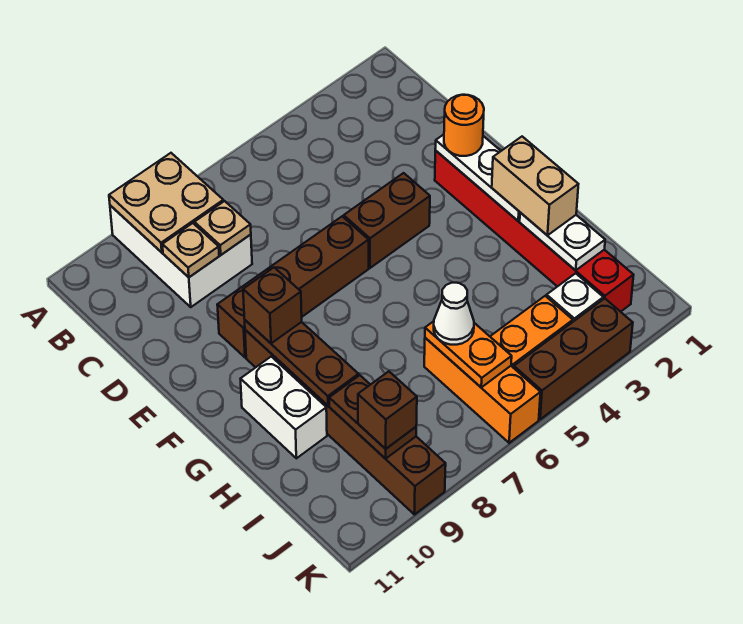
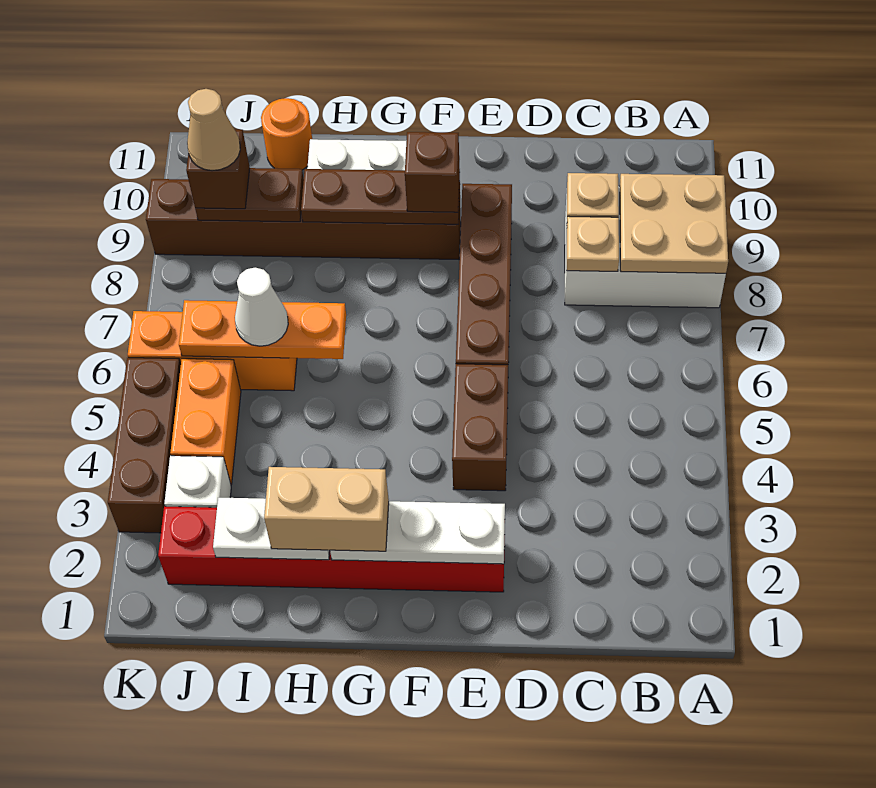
orange 1x1 round brick [444,95,484,156] -> orange 1x1 round brick moved to [261,98,312,170]
orange 1x2 plate [425,321,512,387] -> orange 1x3 plate [179,300,346,359]
none -> tan 1x1 cone [187,89,240,171]

